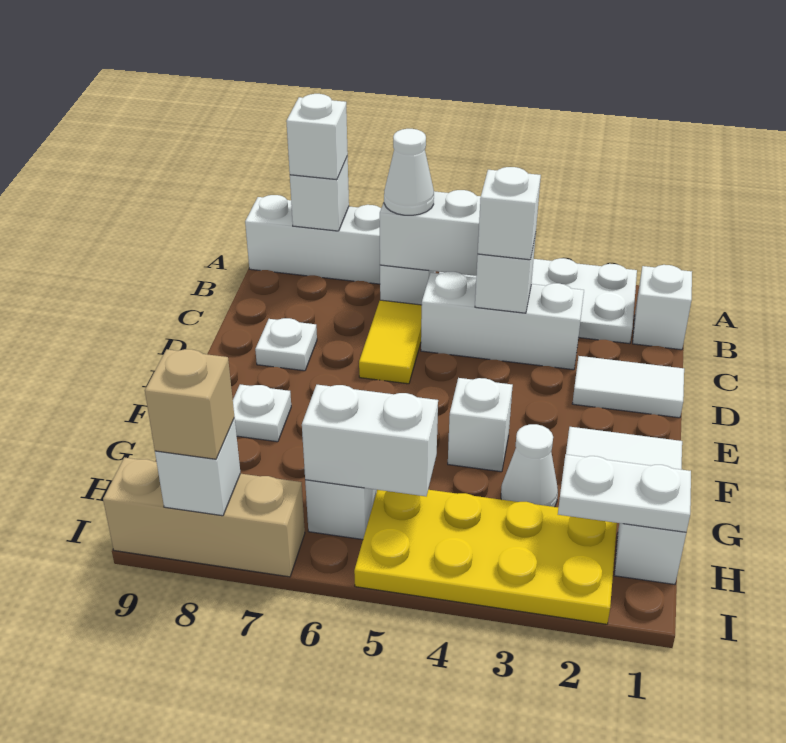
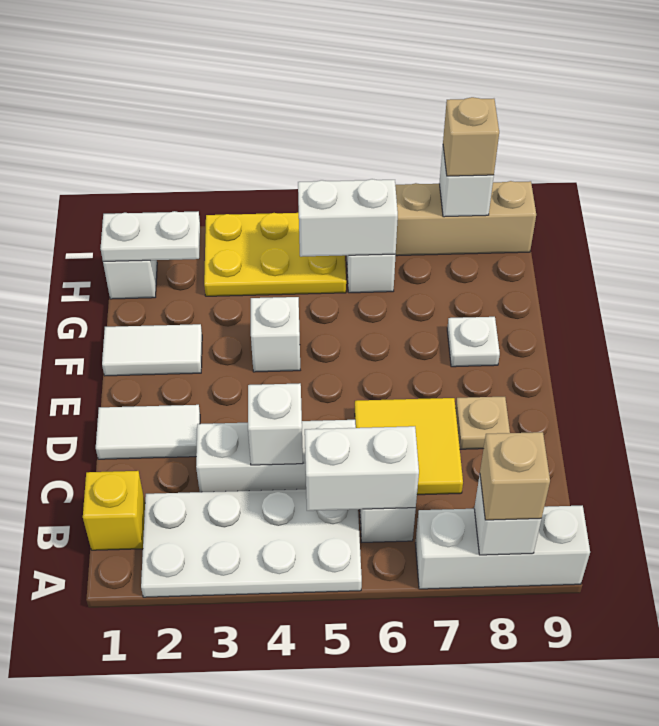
white 1x1 brick [286,94,348,180] -> tan 1x1 brick [480,432,550,520]
white 1x1 brick [633,265,692,350] -> yellow 1x1 brick [83,471,145,550]
white 1x1 cone [384,129,434,215] -> none
white 1x1 brick [478,167,541,260] -> none
yellow 1x2 tile [359,300,422,384] -> yellow 2x2 tile [355,398,463,495]
white 1x1 plate [255,318,317,371] -> tan 1x1 plate [456,397,510,449]
white 1x1 cone [501,424,558,507] -> none
yellow 2x4 plate [354,490,617,624] -> yellow 2x3 plate [204,213,346,296]

